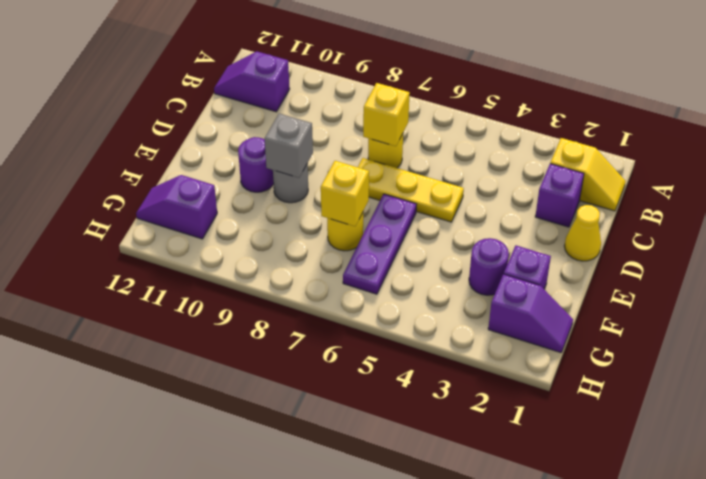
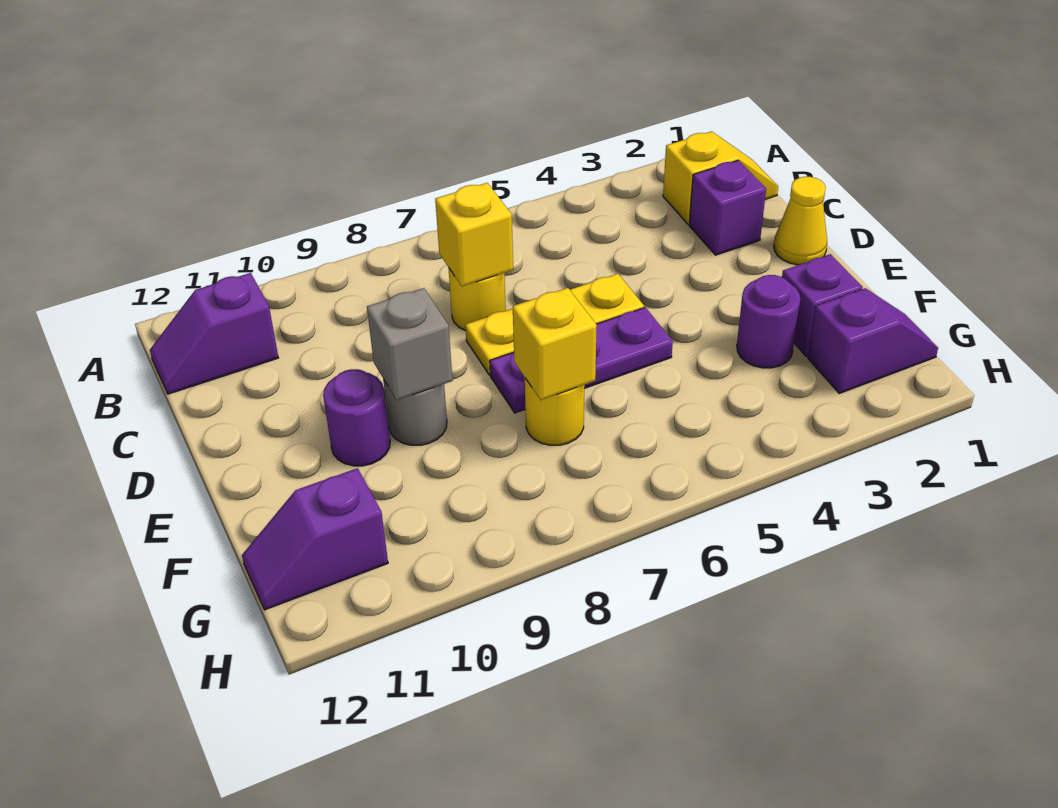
purple 1x3 plate [343,194,416,294] -> purple 1x3 plate turned to [490,307,673,413]

